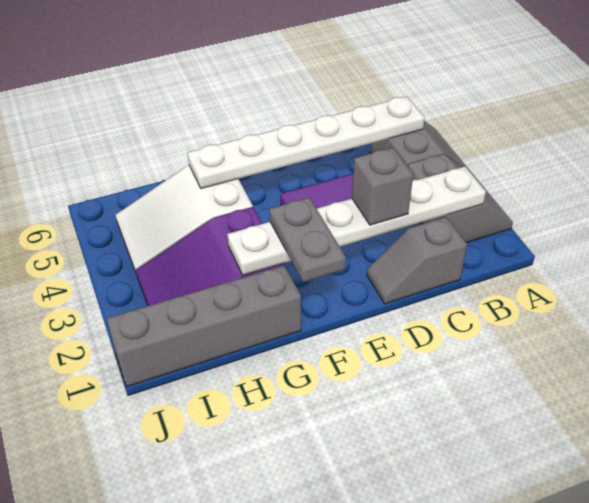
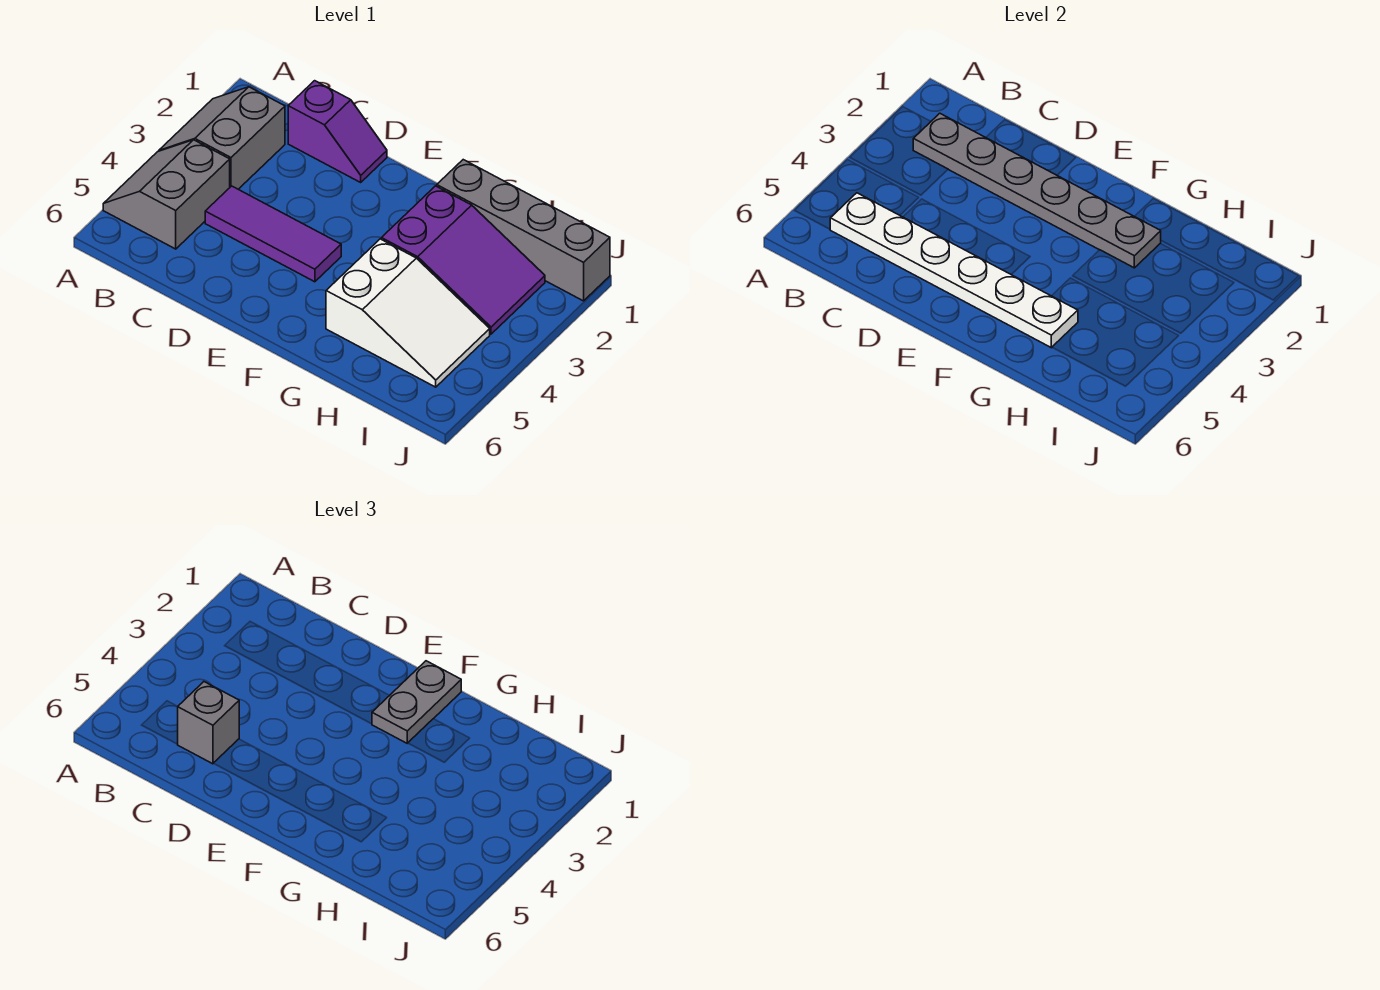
white 1x6 plate [227,167,486,275] -> grey 1x6 plate [913,113,1161,268]
grey 1x2 slope [367,217,467,304] -> purple 1x2 slope [288,81,387,182]
grey 1x1 brick [352,148,413,225] -> grey 1x1 brick moved to [178,682,239,764]

